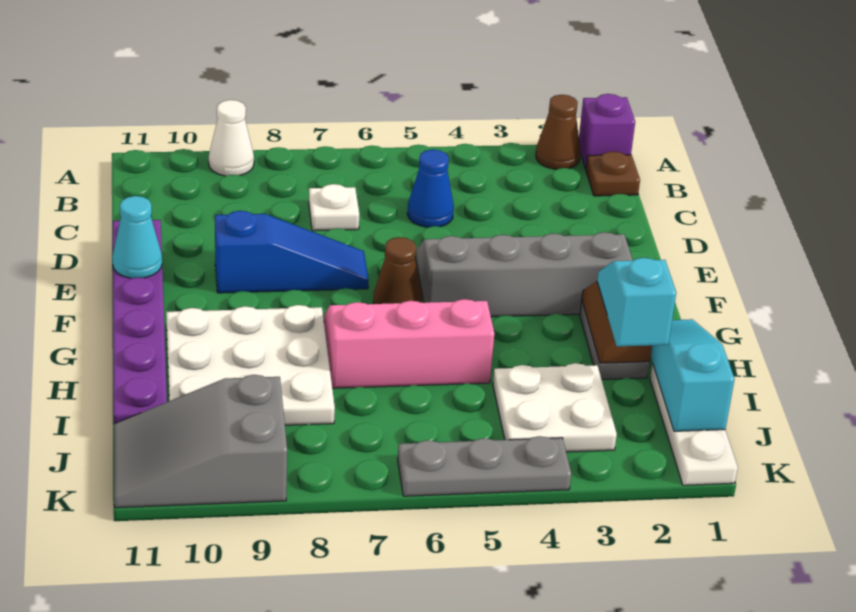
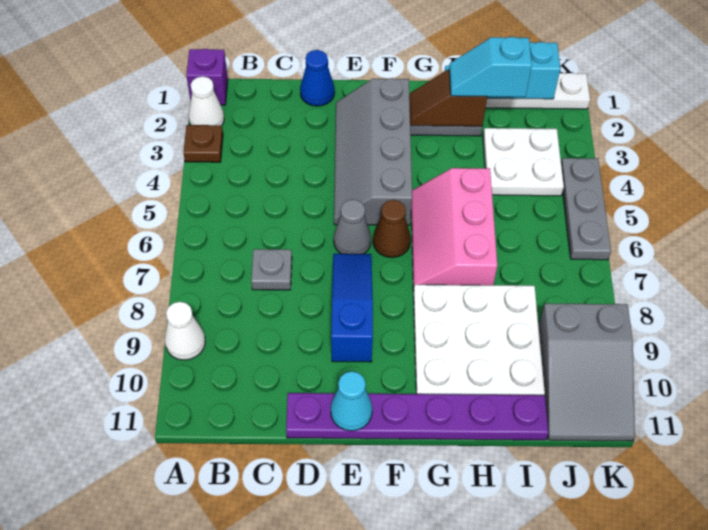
brown 1x1 cone [536,95,580,169] -> white 1x1 cone [189,76,224,125]
brown 1x1 plate [586,151,640,196] -> brown 1x1 plate moved to [183,125,223,162]
blue 1x1 cone [407,150,454,227] -> blue 1x1 cone moved to [300,50,335,106]
white 1x1 plate [309,184,359,231] -> grey 1x1 plate [251,249,292,290]
none -> grey 1x1 cone [334,200,371,254]

